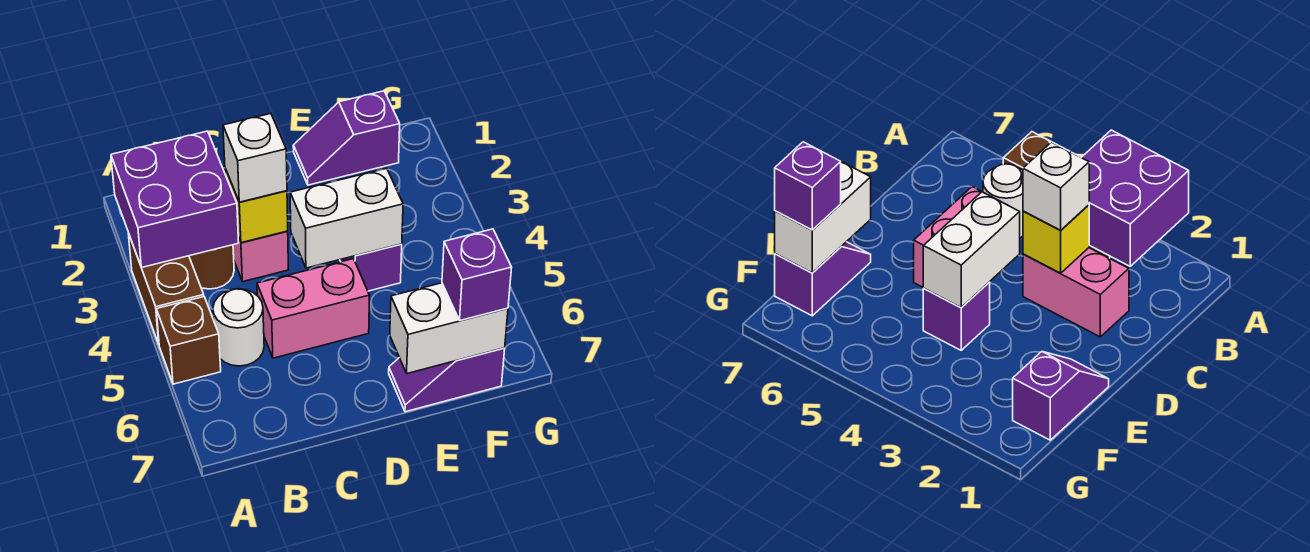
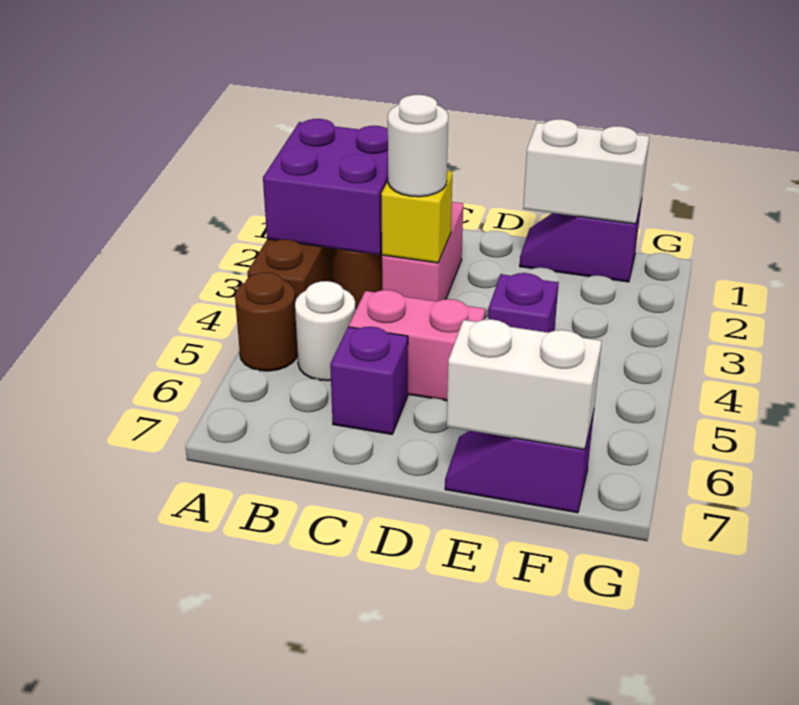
brown 1x1 brick [156,297,221,384] -> brown 1x1 round brick [235,272,298,371]
white 1x1 brick [223,114,287,202] -> white 1x1 round brick [388,95,448,197]
white 1x2 brick [290,168,403,268] -> white 1x2 brick moved to [523,119,649,224]
purple 1x1 brick [442,229,512,320] -> purple 1x1 brick moved to [330,327,408,434]

